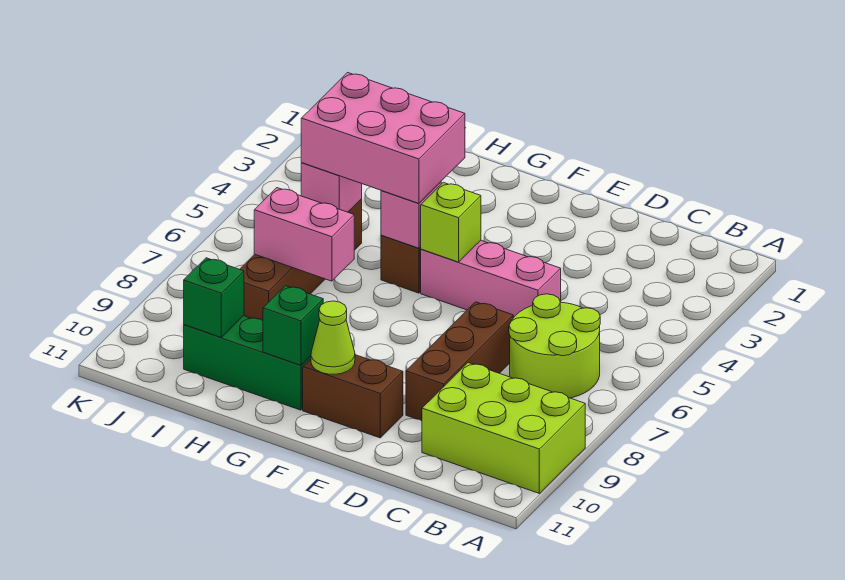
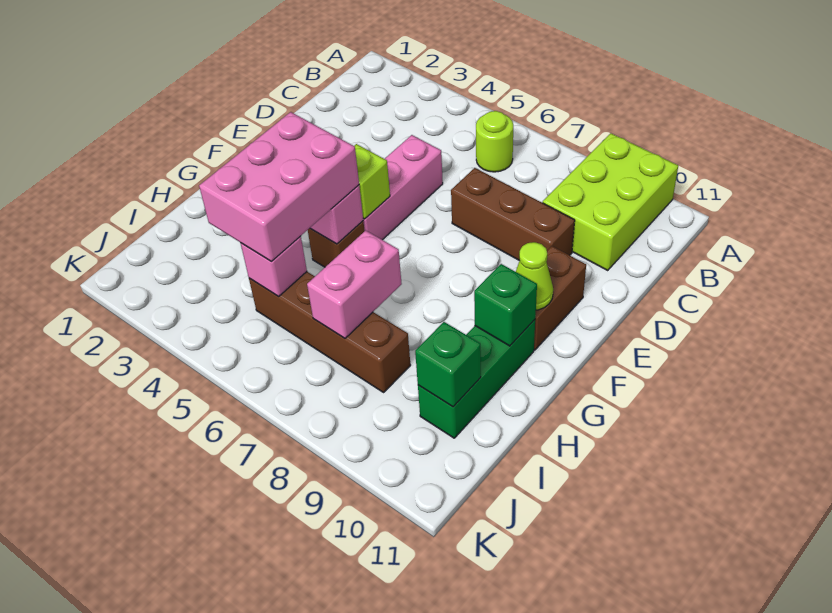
lime 2x2 round brick [509,294,600,398] -> lime 1x1 round brick [476,111,513,172]

